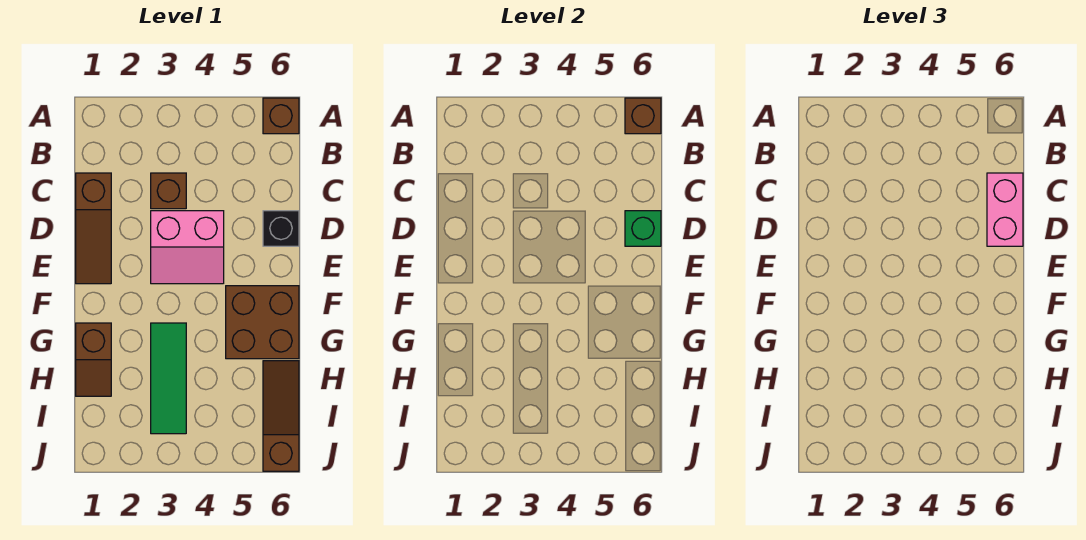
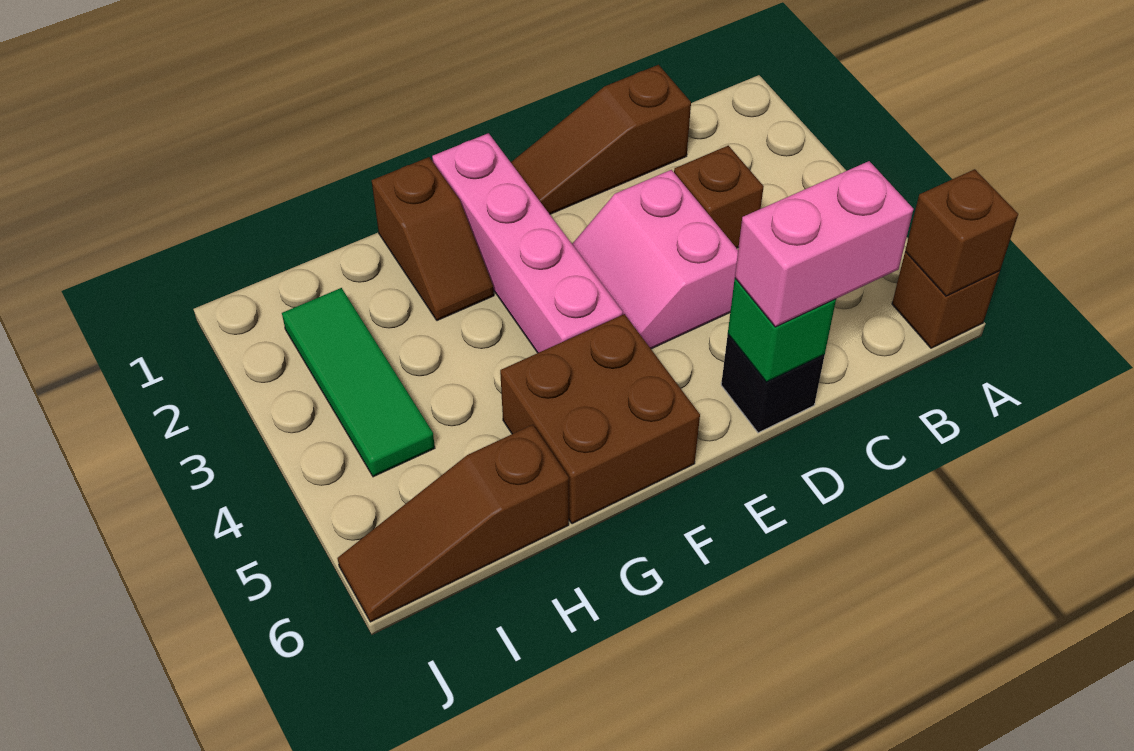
none -> pink 1x4 brick [432,133,623,353]
brown 1x2 slope [76,323,111,396] -> brown 1x2 slope turned to [372,157,494,321]
green 1x3 tile [151,323,186,434] -> green 1x3 tile turned to [282,288,435,477]
brown 1x3 slope [263,361,299,471] -> brown 1x3 slope turned to [337,425,569,622]

